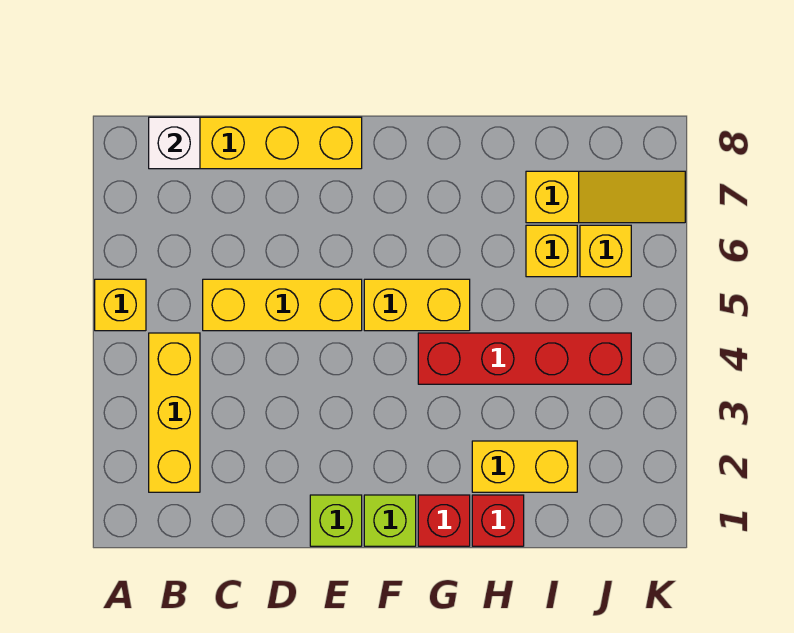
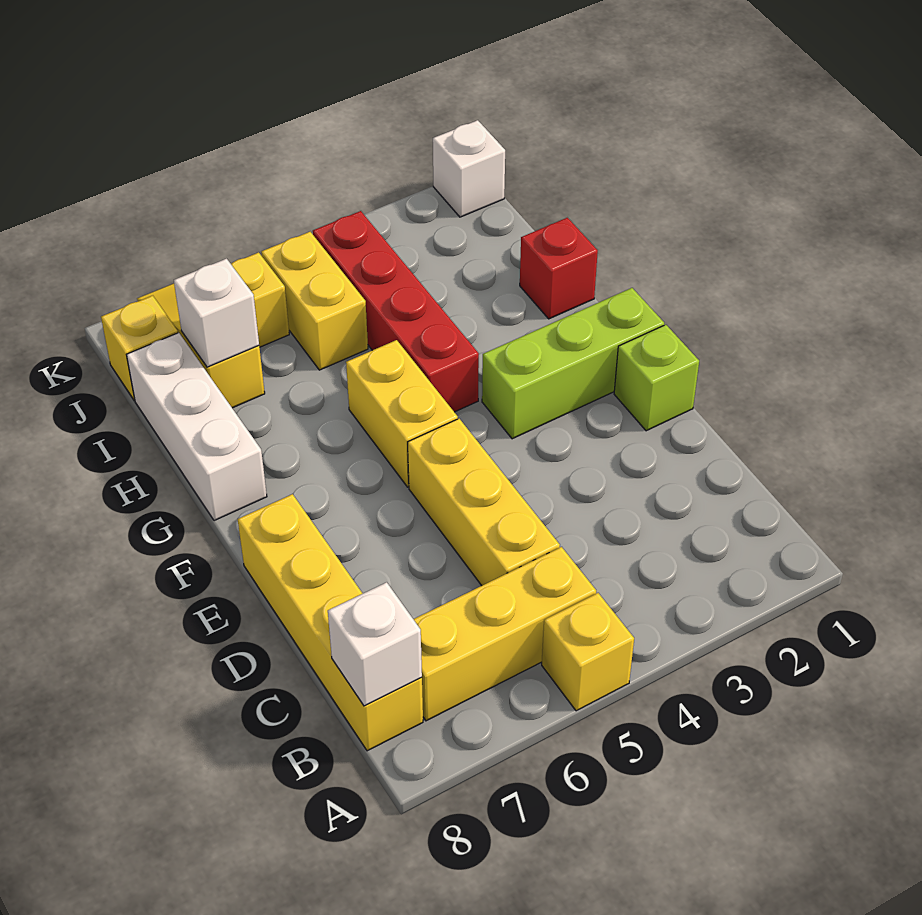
yellow 1x3 brick [149,333,200,492] -> yellow 1x3 brick moved to [414,547,596,721]
lime 1x1 brick [364,495,416,546] -> lime 1x3 brick [482,288,664,439]
red 1x1 brick [418,495,470,546] -> none
none -> white 1x3 brick [126,333,267,521]
yellow 1x2 brick [472,441,577,492] -> yellow 1x2 brick moved to [261,232,368,370]
yellow 1x1 brick [526,225,577,277] -> yellow 1x1 brick moved to [101,296,178,400]
none -> white 1x1 brick [174,259,259,367]
none -> white 1x1 brick [433,120,505,217]

